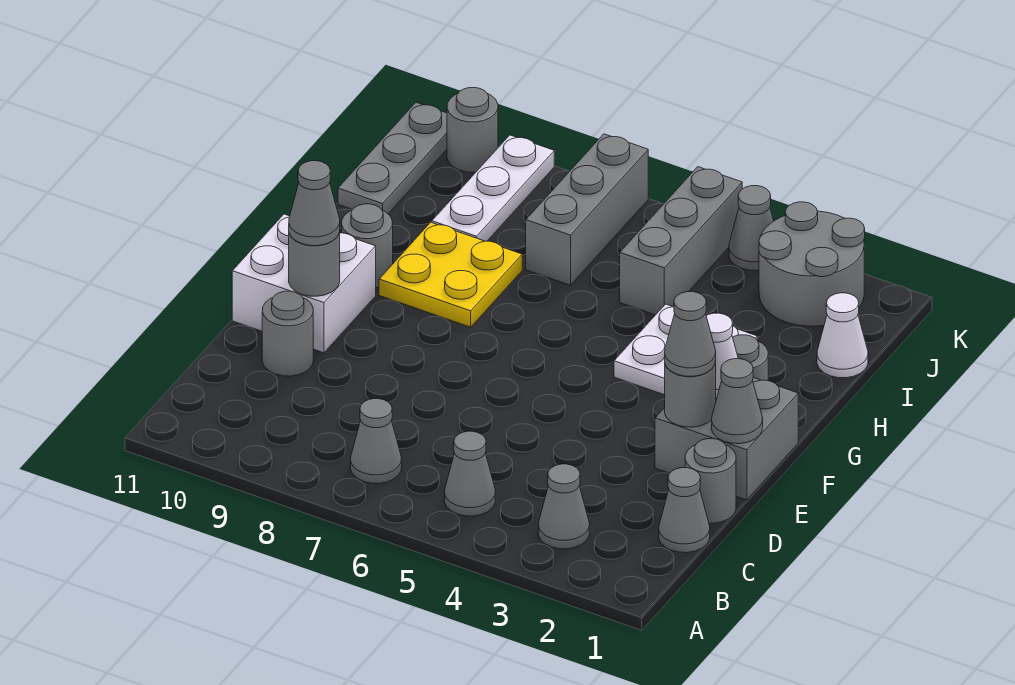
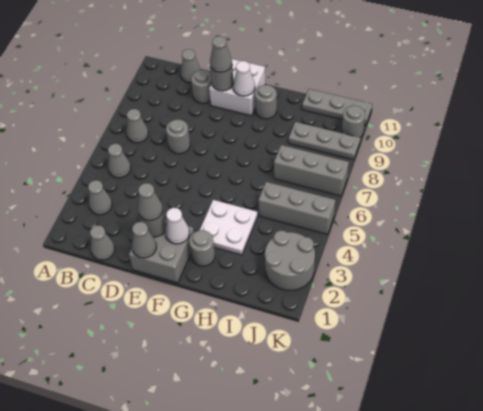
grey 1x1 round brick [685,439,736,523] -> grey 1x1 round brick moved to [166,120,190,154]
yellow 2x2 plate [379,222,522,327] -> none
white 1x1 cone [817,293,868,378] -> white 1x1 cone moved to [233,61,255,96]
white 1x3 plate [432,135,554,241] -> grey 1x3 plate [289,122,360,160]
grey 1x1 cone [729,186,773,271] -> grey 1x1 cone moved to [181,49,201,83]

